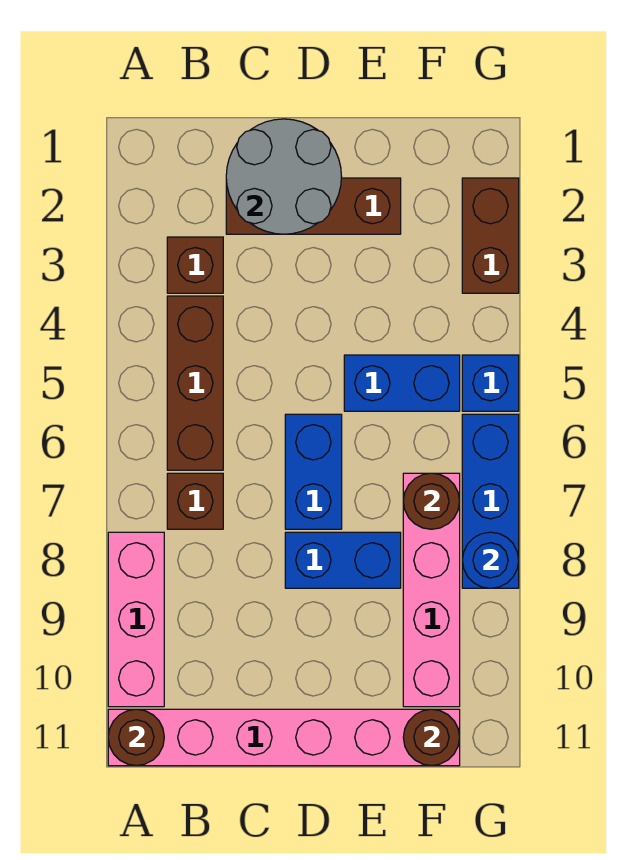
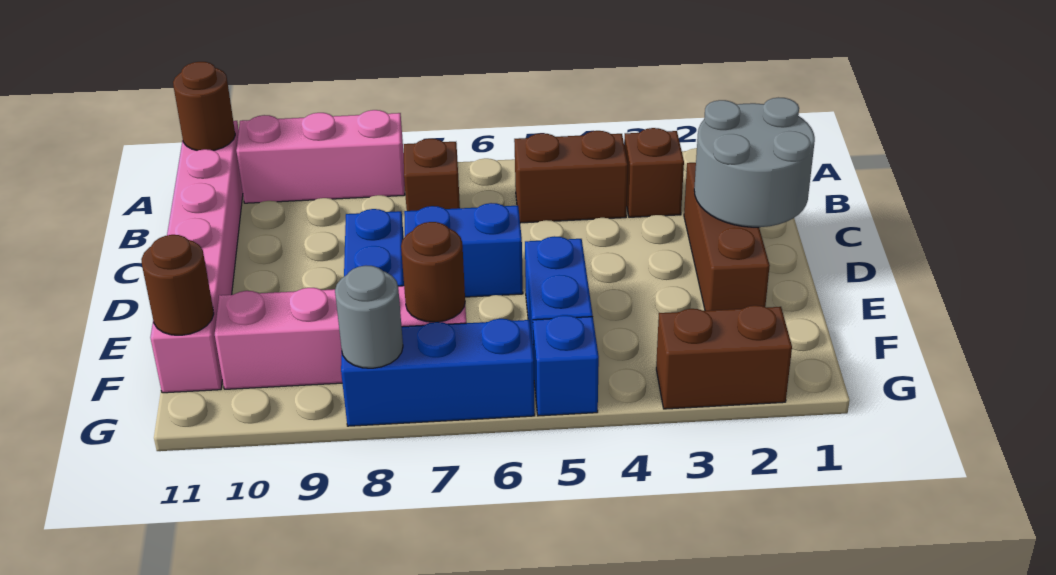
brown 1x3 brick [167,296,223,470] -> brown 1x2 brick [514,131,628,223]
blue 1x1 round brick [462,532,519,588] -> grey 1x1 round brick [335,266,403,368]

